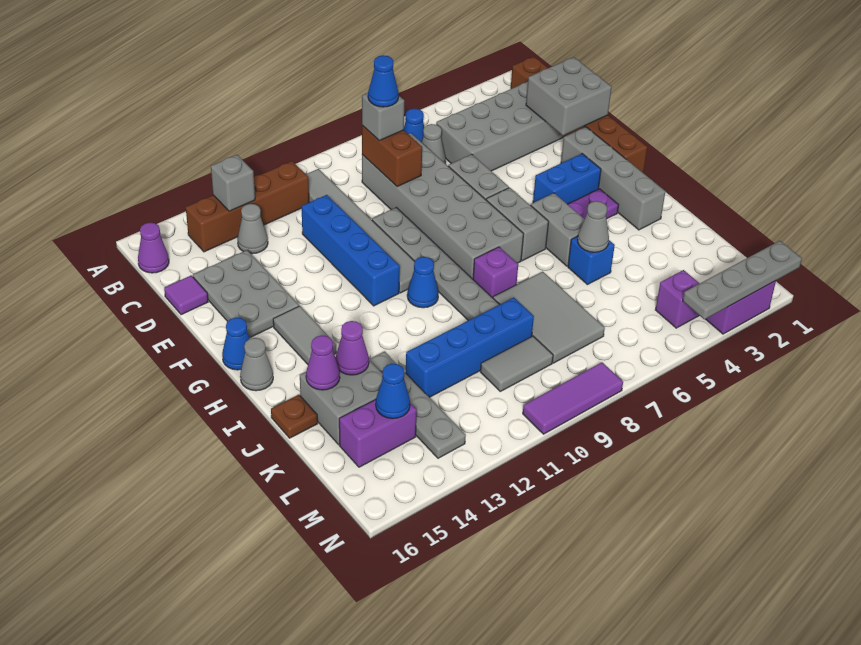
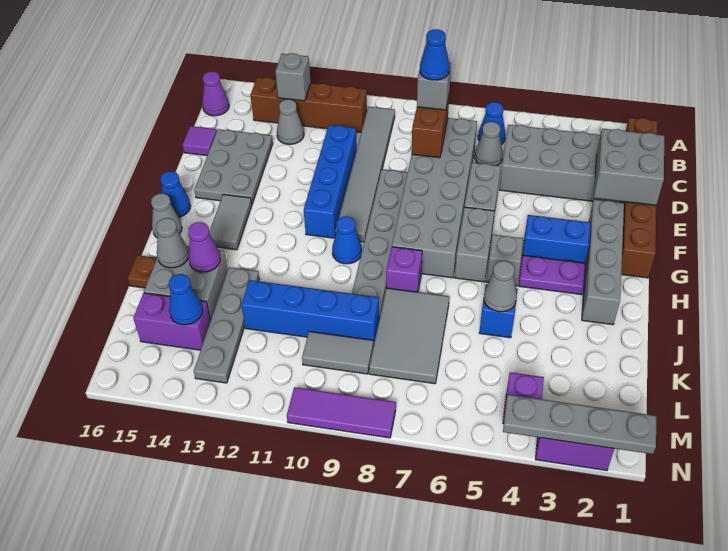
grey 1x2 brick [531,193,585,266] -> grey 1x1 brick [487,235,523,286]
purple 1x1 cone [306,335,340,390] -> grey 1x1 cone [156,218,189,268]

